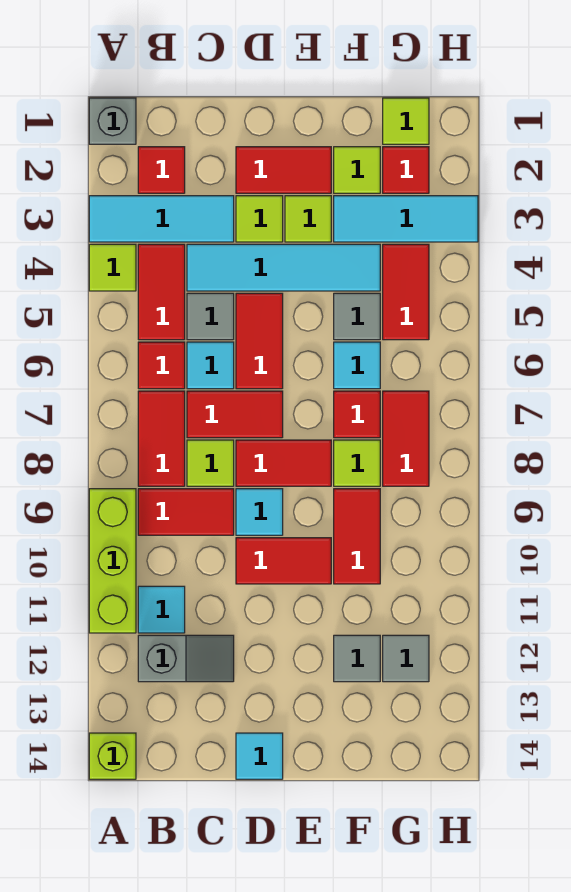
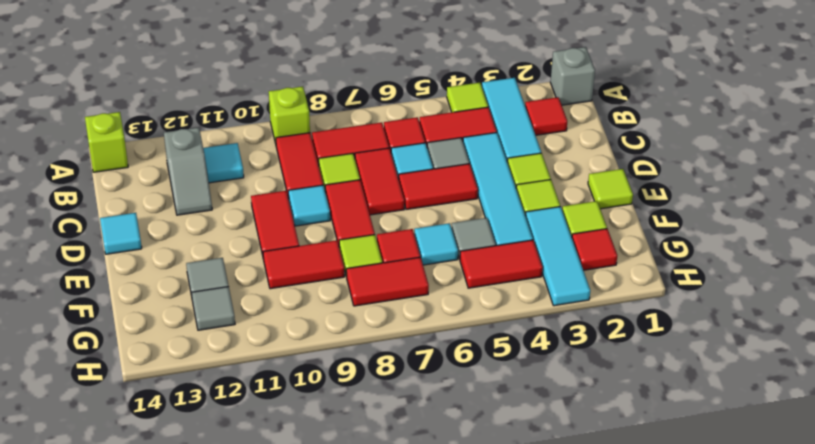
lime 1x3 brick [89,489,136,633] -> lime 1x1 brick [269,87,310,144]
red 1x2 tile [236,147,331,193] -> none
lime 1x1 tile [383,98,429,144] -> lime 1x1 tile moved to [588,169,633,209]

